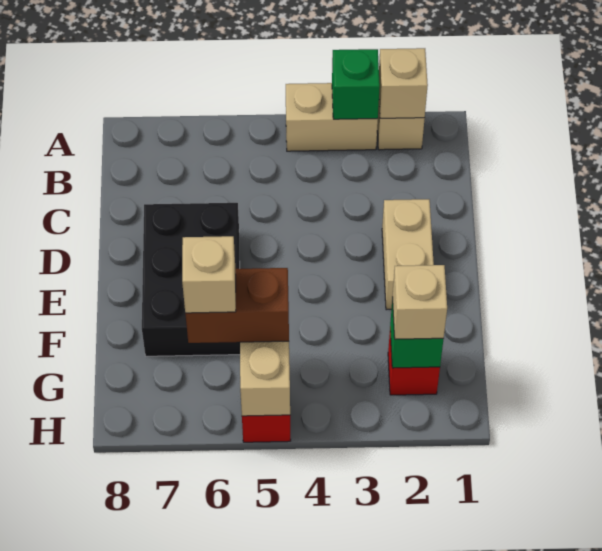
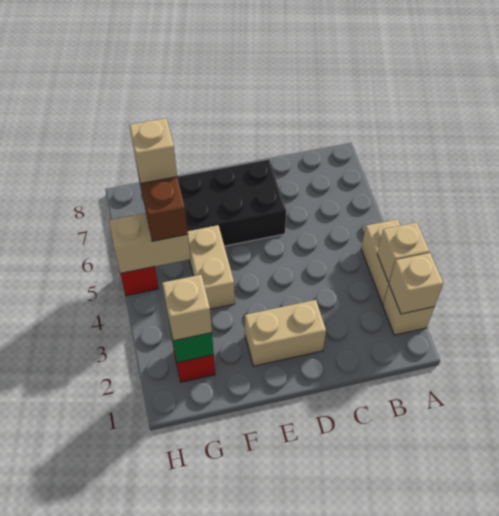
green 1x1 brick [332,49,380,119] -> tan 1x1 brick [377,222,429,283]
none -> tan 1x2 brick [188,225,235,309]

